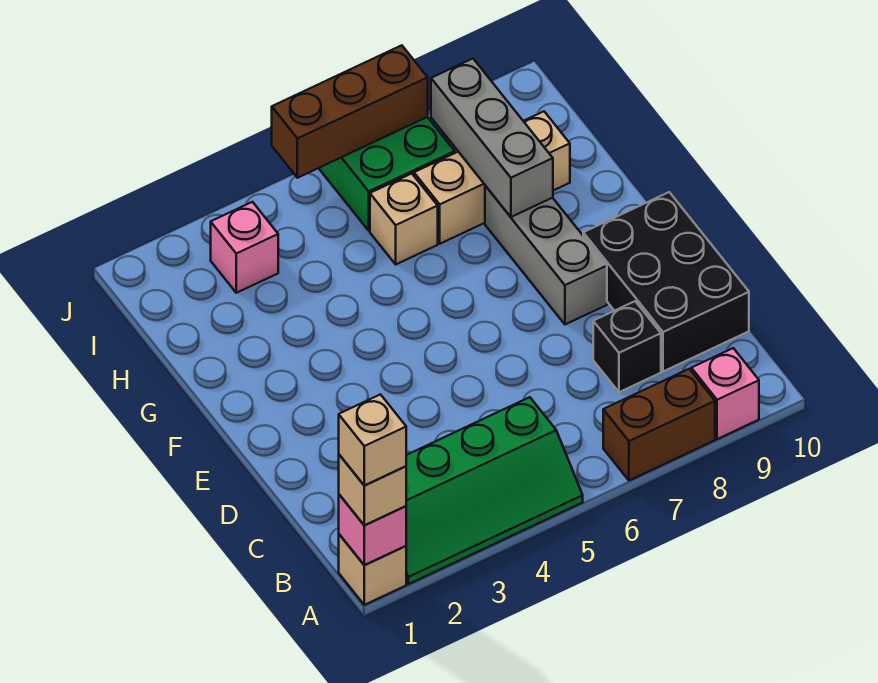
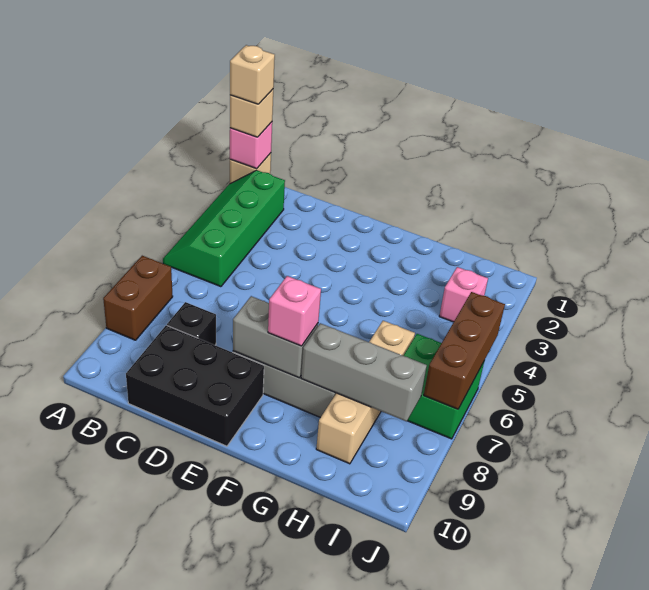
pink 1x1 brick [691,348,759,439] -> pink 1x1 brick moved to [268,276,321,346]
none -> grey 1x2 brick [233,296,318,378]

